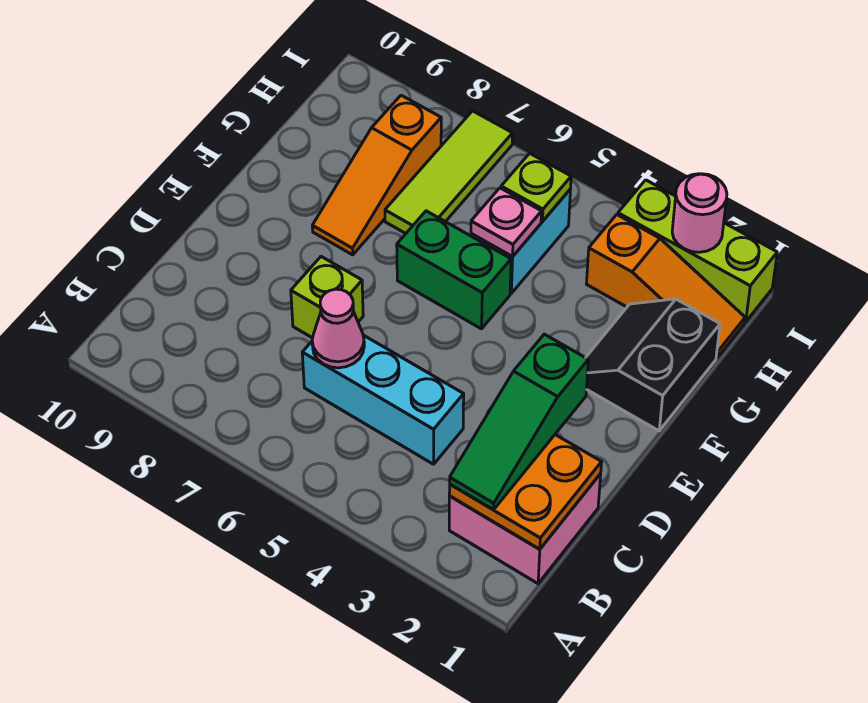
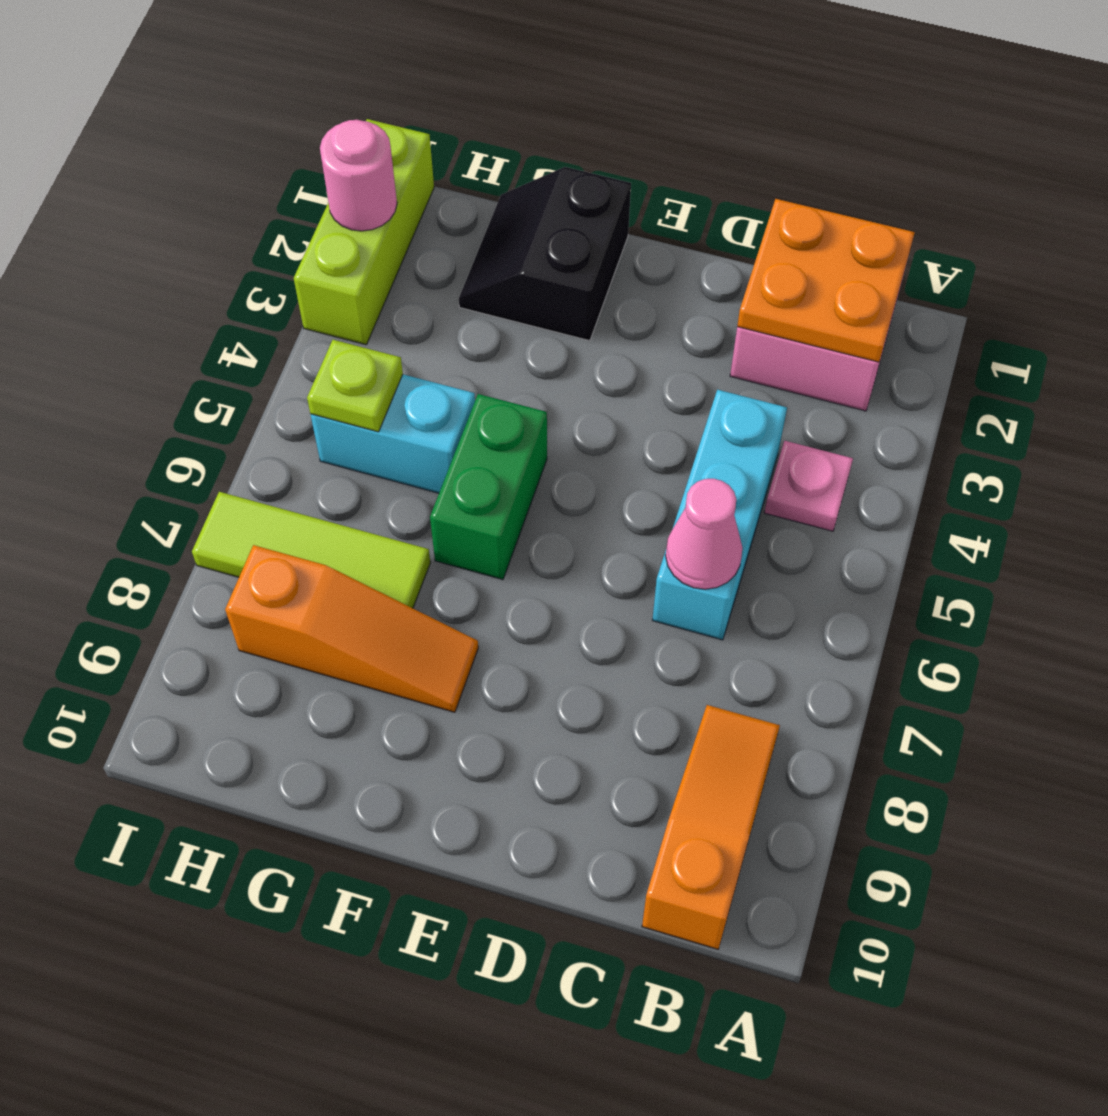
green 1x3 slope [450,334,588,510] -> none
lime 1x1 brick [291,257,363,338] -> none
black 2x2 slope [586,299,720,431] -> black 2x2 slope turned to [459,167,631,341]
pink 1x1 plate [471,188,542,256] -> pink 1x1 plate moved to [764,441,853,531]
orange 1x3 slope [587,215,745,358] -> orange 1x3 slope moved to [642,705,780,949]

